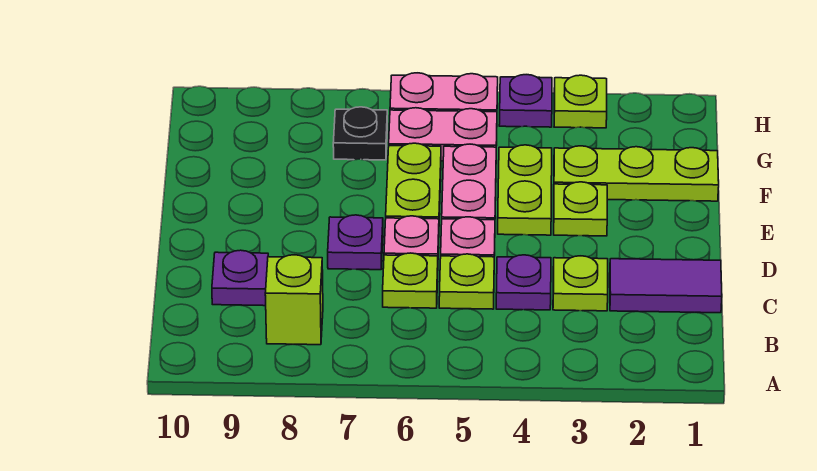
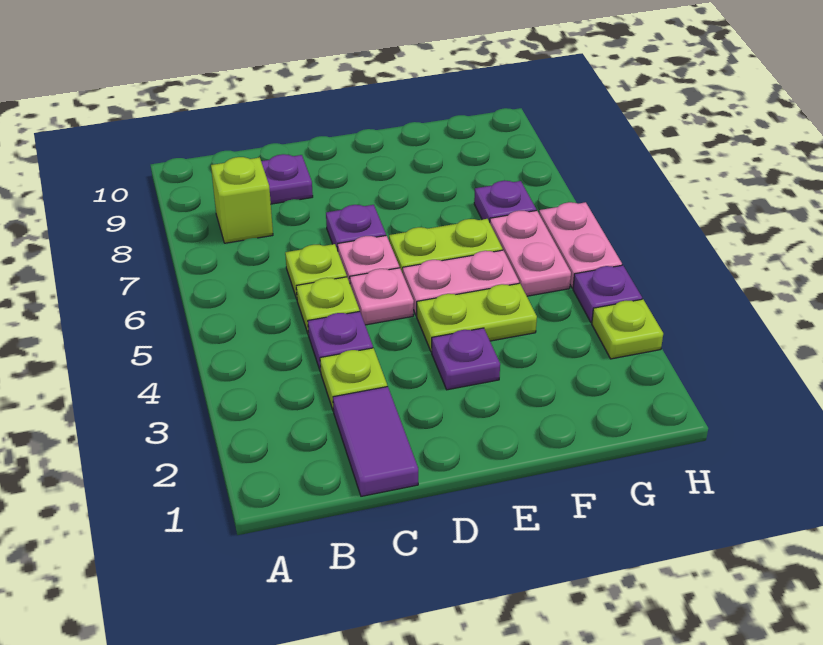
lime 1x1 plate [554,182,607,236] -> purple 1x1 plate [432,328,500,390]
lime 1x3 plate [554,146,719,201] -> none
black 1x1 plate [333,107,387,160] -> purple 1x1 plate [474,181,536,222]

